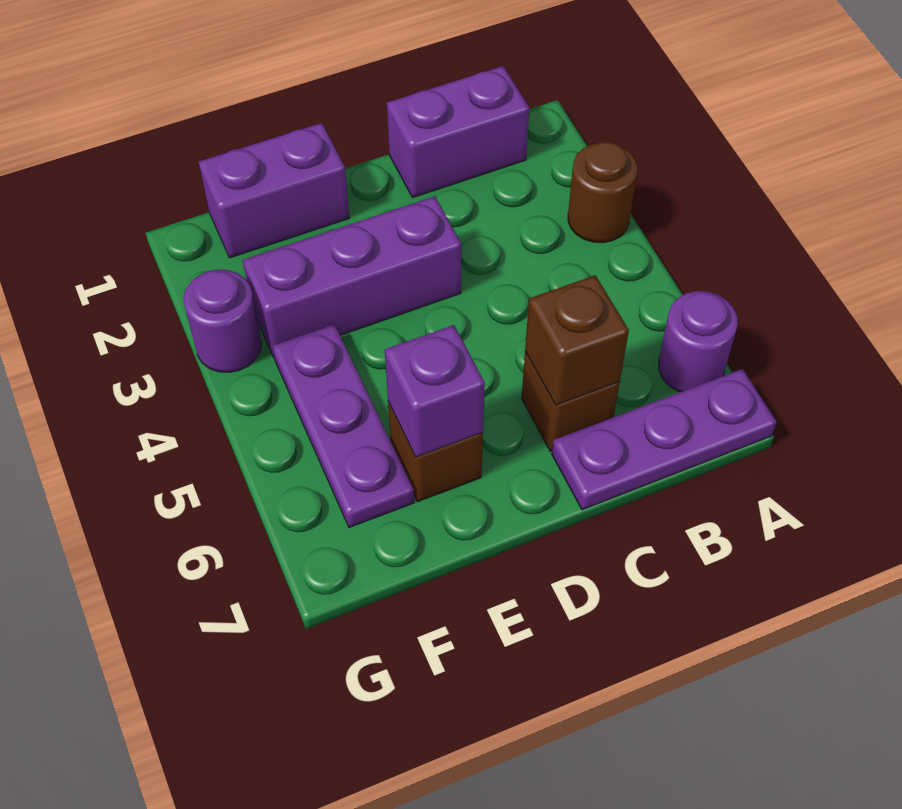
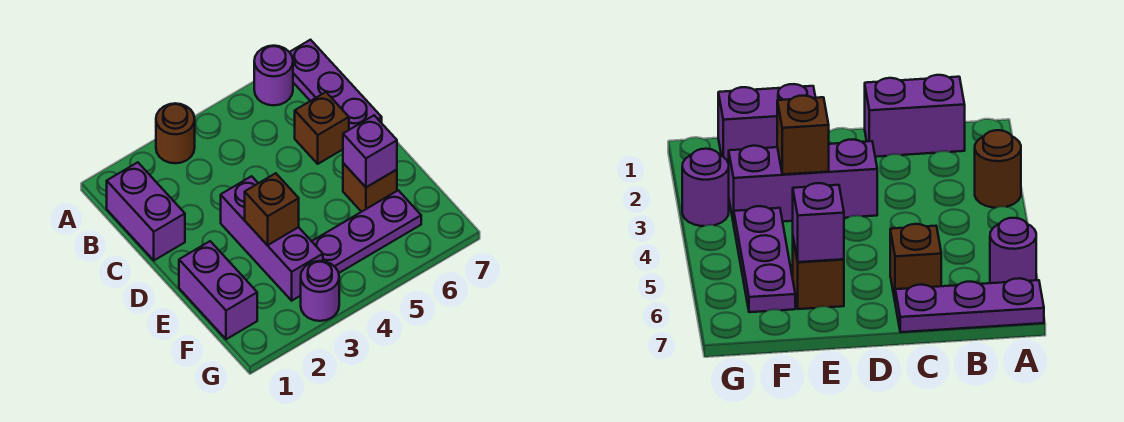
brown 1x1 brick [525,275,629,405] -> brown 1x1 brick moved to [245,173,299,245]

